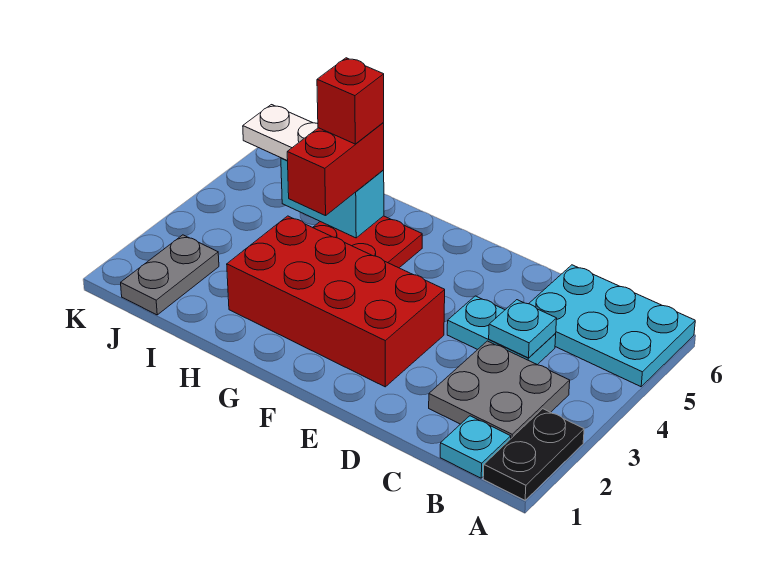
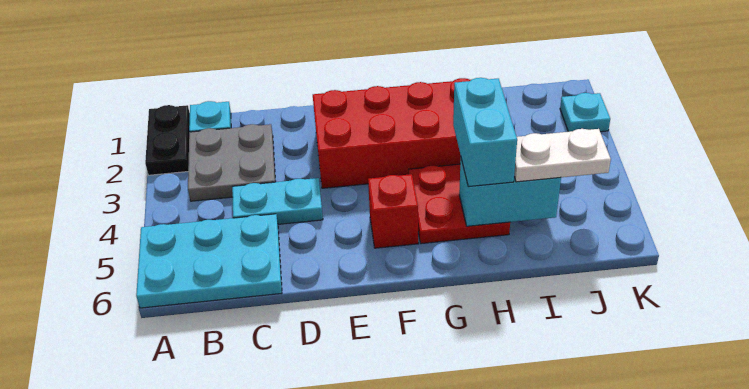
cyan 1x1 plate [489,300,557,358] -> cyan 1x1 plate moved to [560,93,610,132]
red 1x2 brick [287,123,384,216] -> cyan 1x2 brick [453,78,517,187]
red 1x1 brick [317,58,384,144] -> red 1x1 brick moved to [368,174,418,248]
grey 1x2 plate [121,235,219,315] -> none

